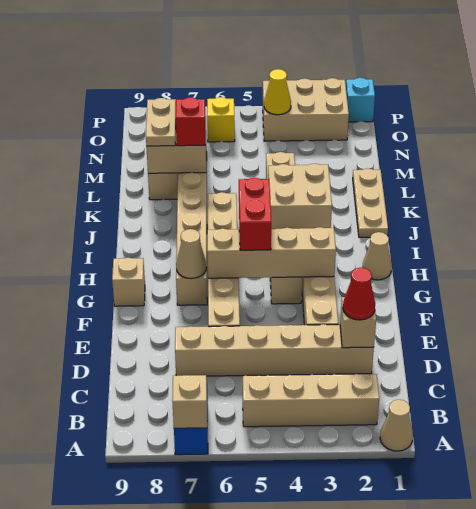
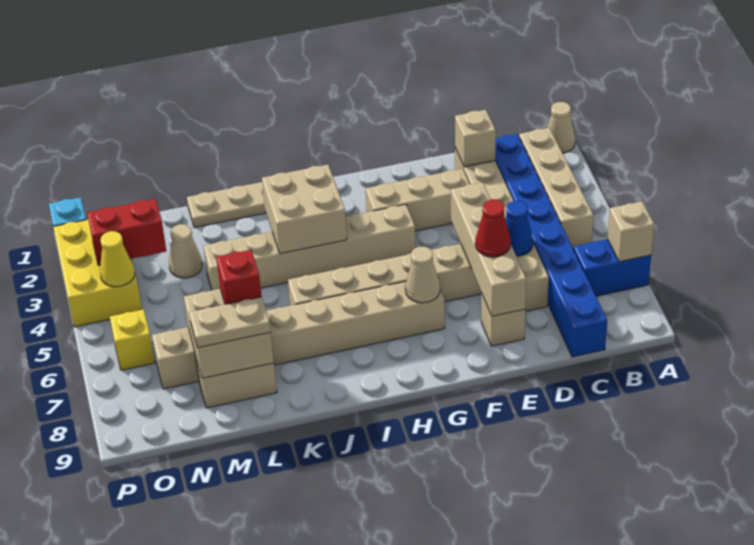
none -> blue 1x8 brick [495,134,607,357]
red 1x1 cone [343,268,375,320] -> red 1x1 cone moved to [475,200,511,257]
none -> blue 1x1 cone [505,201,533,256]
tan 1x4 brick [207,227,336,278] -> tan 1x4 brick moved to [451,183,526,316]
red 1x2 brick [239,178,271,250] -> red 1x2 brick moved to [87,199,166,265]
tan 1x1 brick [112,258,145,306] -> tan 1x1 brick moved to [481,293,525,346]
tan 1x1 cone [362,232,392,280] -> tan 1x1 cone moved to [169,224,202,278]
tan 2x3 brick [263,78,349,141] -> yellow 2x3 brick [53,220,142,327]

